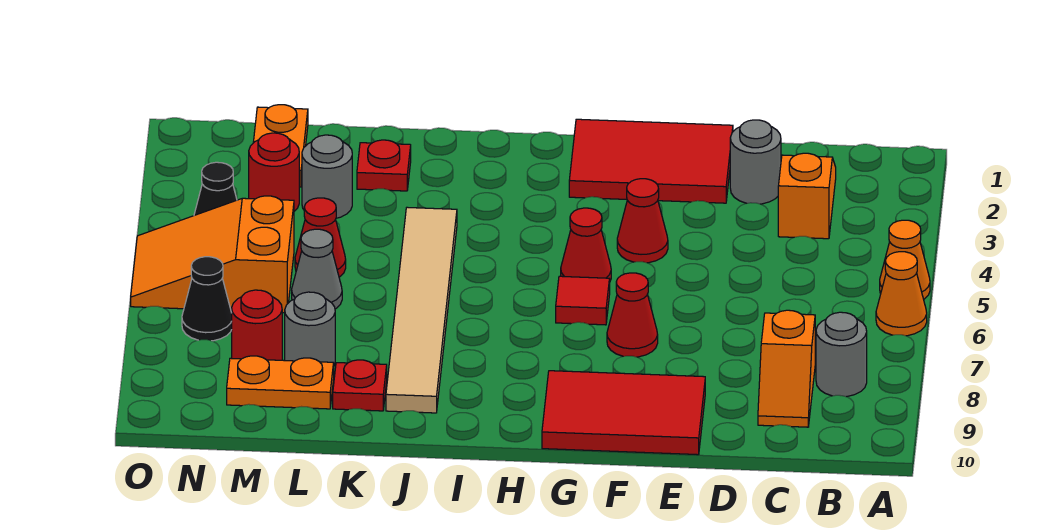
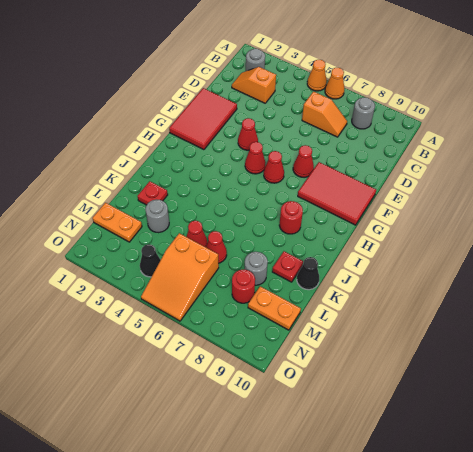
orange 1x2 slope [758,310,815,427] -> orange 1x2 slope moved to [302,92,347,137]
grey 1x1 round brick [730,120,781,204] -> grey 1x1 round brick moved to [246,49,265,71]
red 2x3 tile [542,371,705,455] -> red 2x3 tile turned to [298,162,376,225]
red 1x1 tile [556,276,610,325] -> red 1x1 cone [264,151,284,183]
tan 1x6 tile [386,207,457,413] -> none
grey 1x1 cone [292,229,342,309] -> red 1x1 cone [206,231,227,263]
orange 1x2 plate [227,356,334,409] -> orange 1x2 plate turned to [248,286,301,330]
red 1x1 round brick [249,133,299,211] -> red 1x1 round brick moved to [279,201,303,234]
black 1x1 cone [182,257,232,341] -> black 1x1 cone moved to [297,257,319,290]

